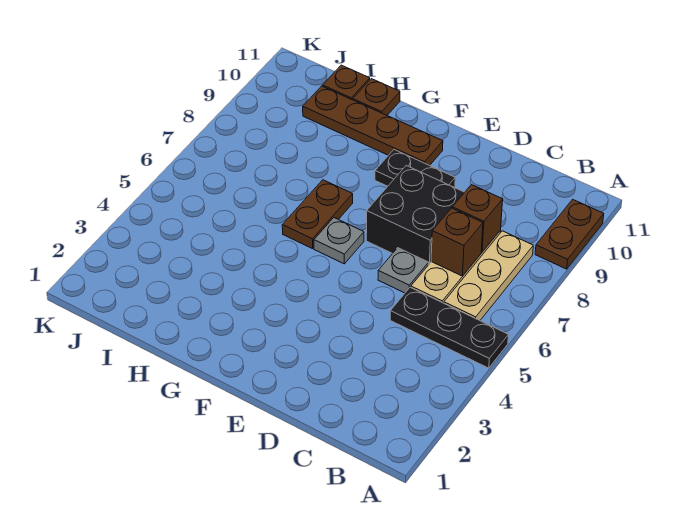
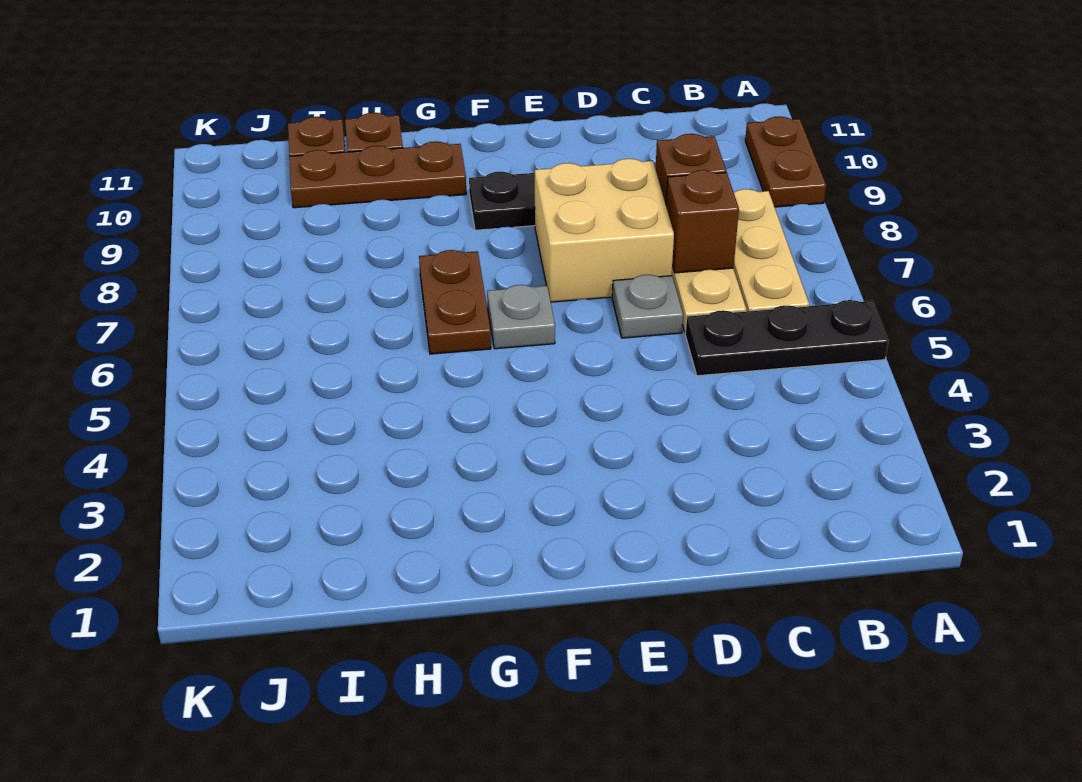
black 2x2 brick [366,166,465,264] -> tan 2x2 brick [534,159,674,302]
brown 1x4 plate [303,86,443,166] -> brown 1x3 plate [289,141,466,208]

